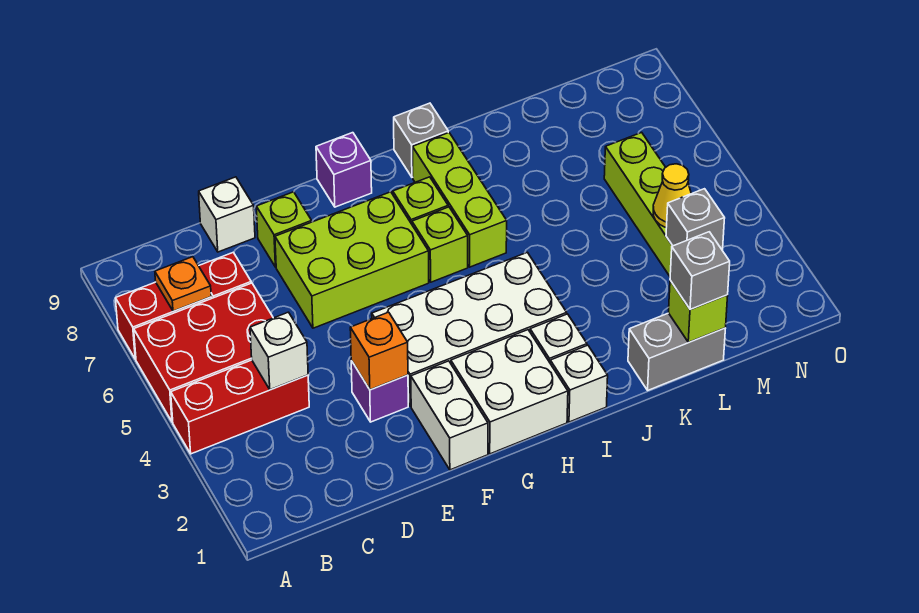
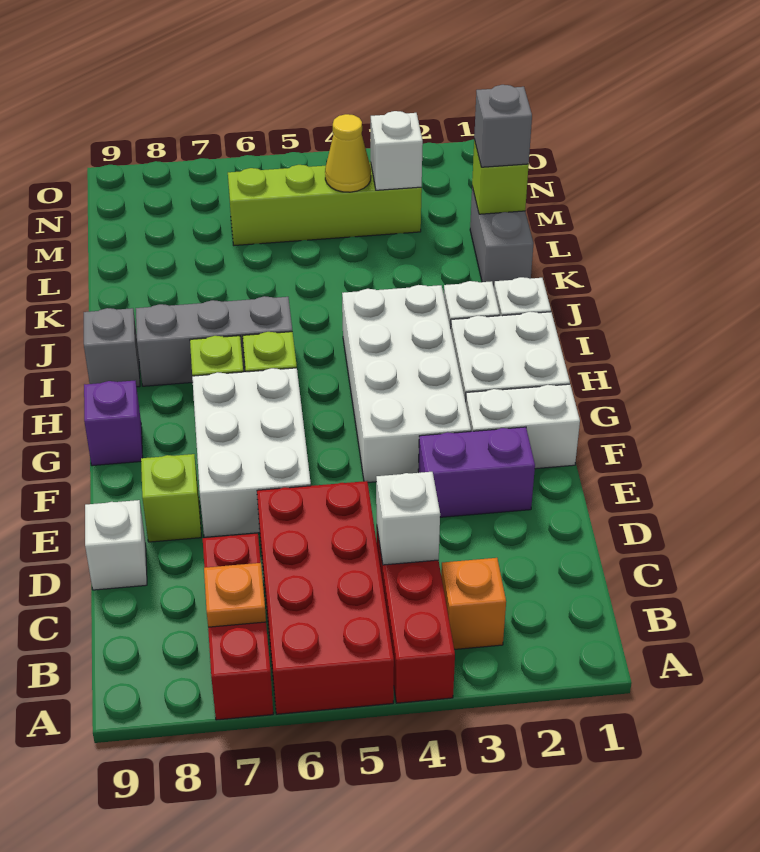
red 2x3 brick [134,283,273,422] -> red 2x4 brick [257,481,394,714]
purple 1x1 brick [351,361,408,422] -> purple 1x2 brick [418,427,535,517]
orange 1x1 brick [350,312,408,390] -> orange 1x1 brick moved to [441,558,506,649]
lime 2x3 brick [275,192,429,328] -> white 2x3 brick [192,368,311,537]
lime 1x3 brick [413,133,507,267] -> grey 1x3 brick [136,296,292,386]
grey 1x1 brick [666,189,725,251] -> white 1x1 brick [371,111,423,190]

